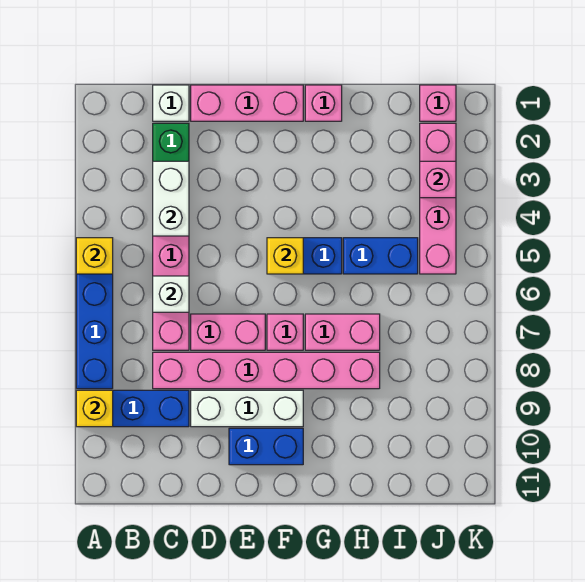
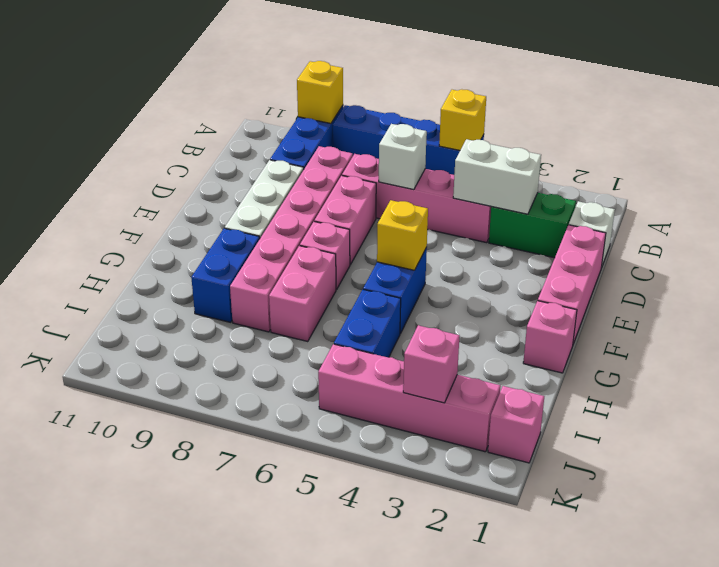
blue 1x2 brick [229,428,303,465] -> blue 1x2 brick moved to [191,228,260,322]

